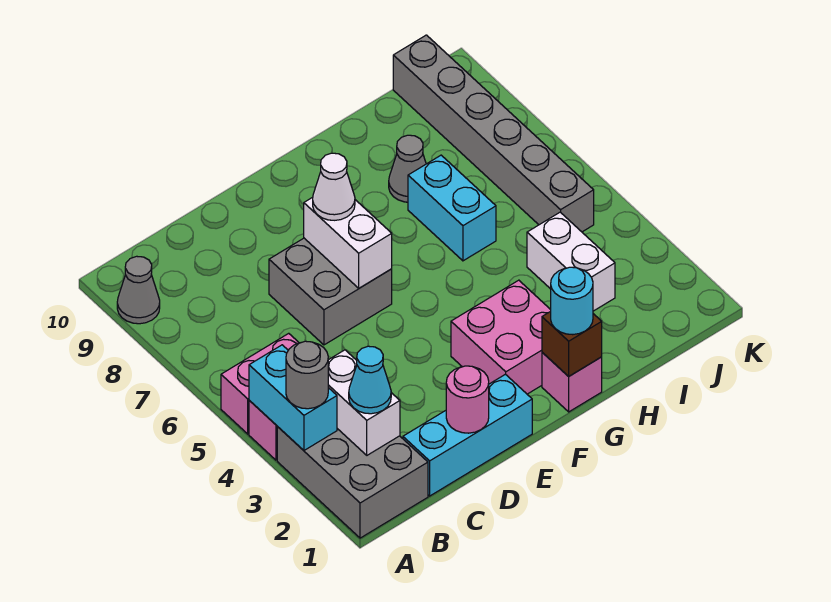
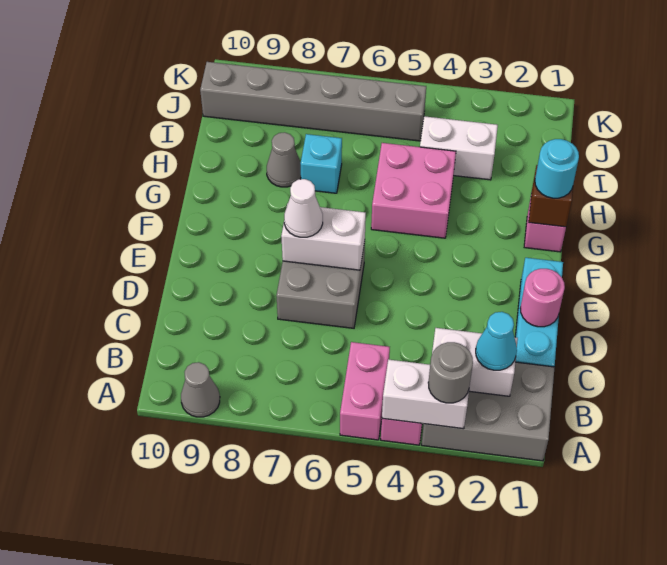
cyan 1x2 brick [249,345,337,450] -> white 1x2 brick [382,359,469,429]
pink 2x2 brick [451,280,551,394] -> pink 2x2 brick moved to [371,143,456,238]
cyan 1x2 brick [408,155,496,261] -> cyan 1x1 brick [301,134,342,193]

